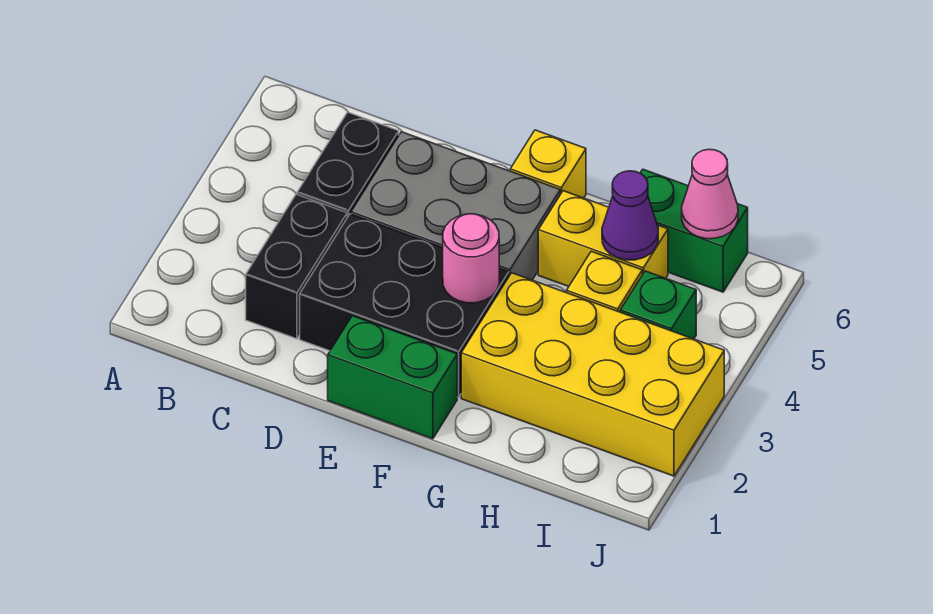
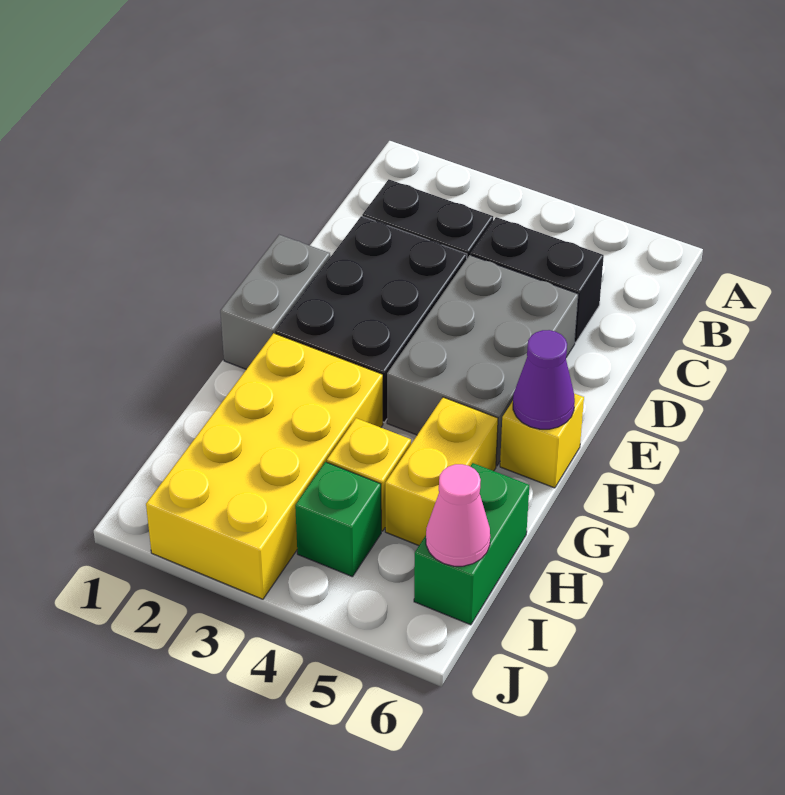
green 1x2 brick [328,316,457,439] -> grey 1x2 brick [220,235,330,369]
pink 1x1 round brick [443,214,499,303] -> none
purple 1x1 cone [602,171,658,260] -> purple 1x1 cone moved to [513,330,575,429]

